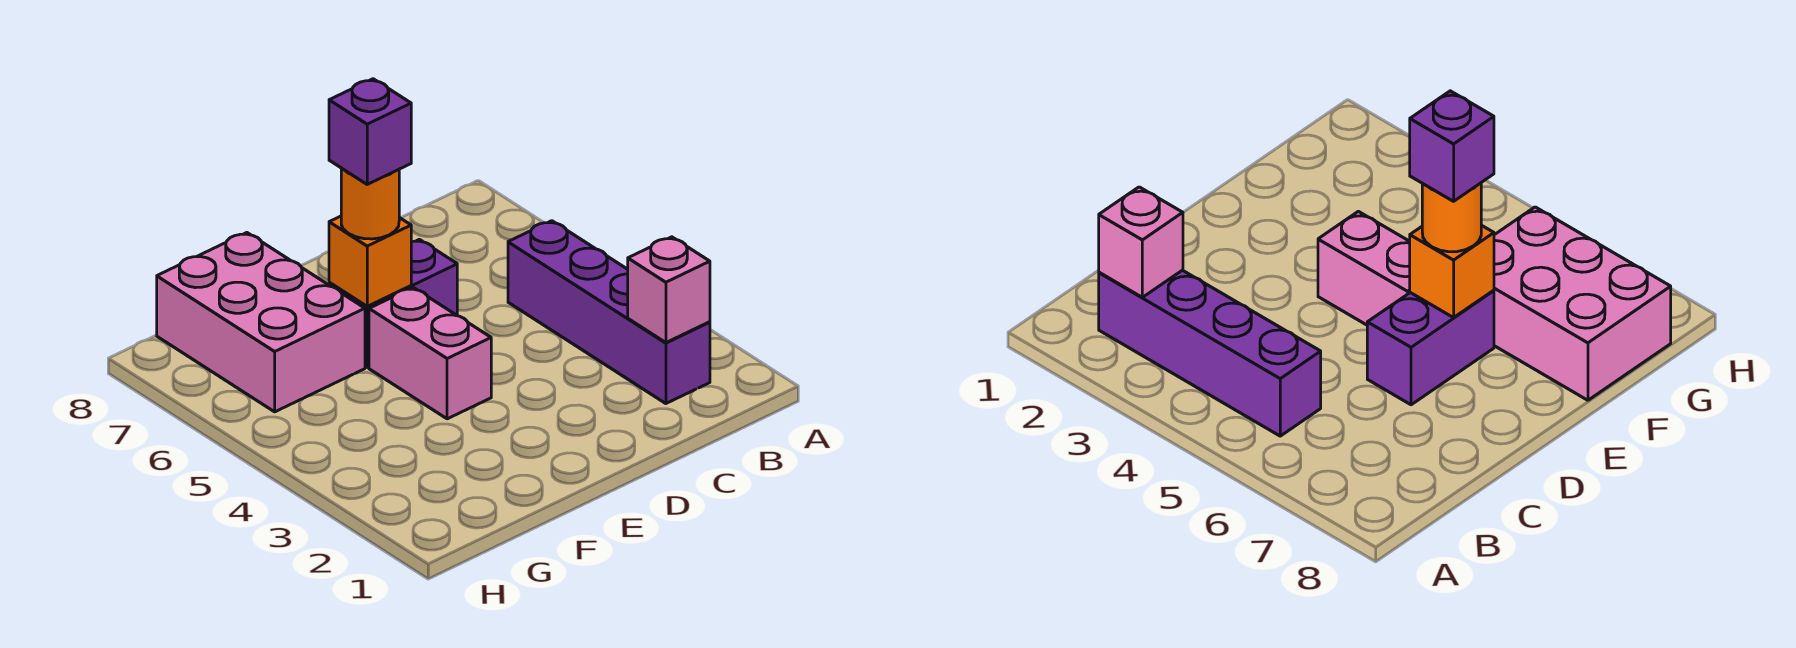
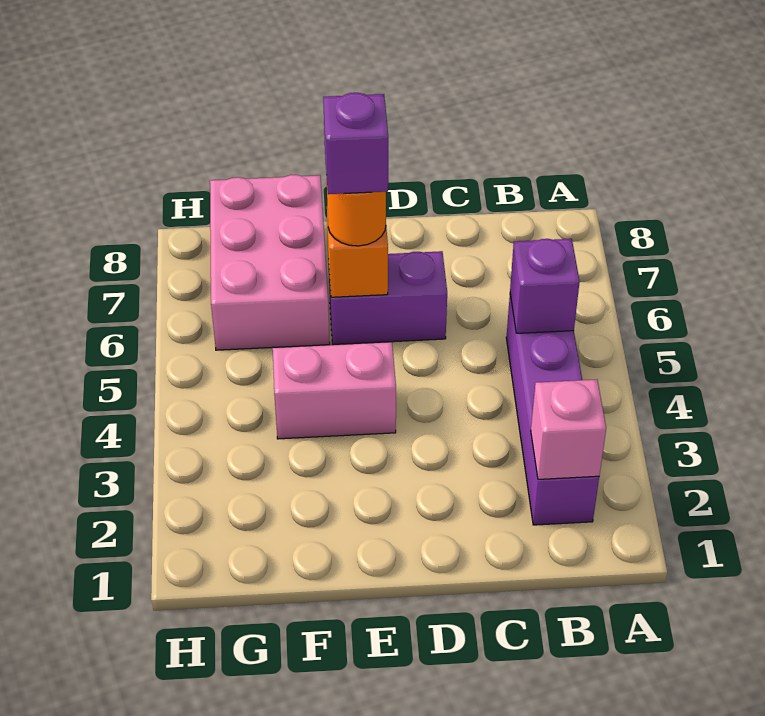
none -> purple 1x1 brick [510,239,580,333]
pink 1x2 brick [369,288,491,419] -> pink 1x2 brick turned to [273,342,396,439]

